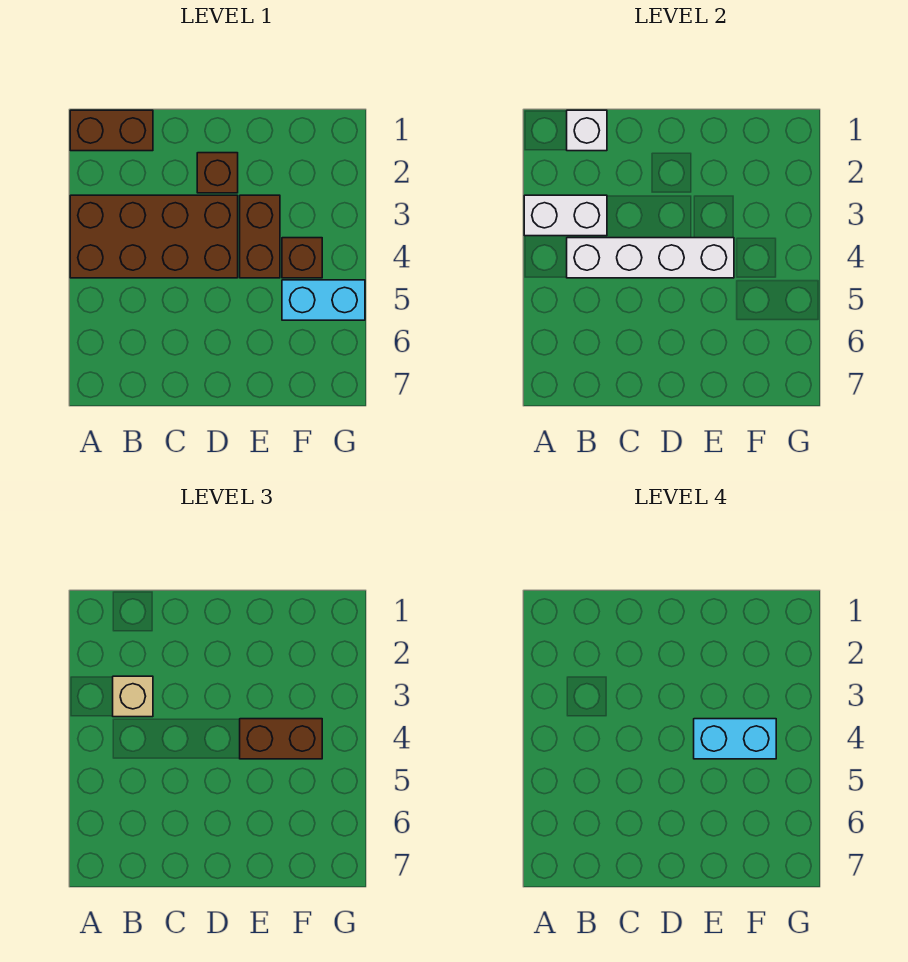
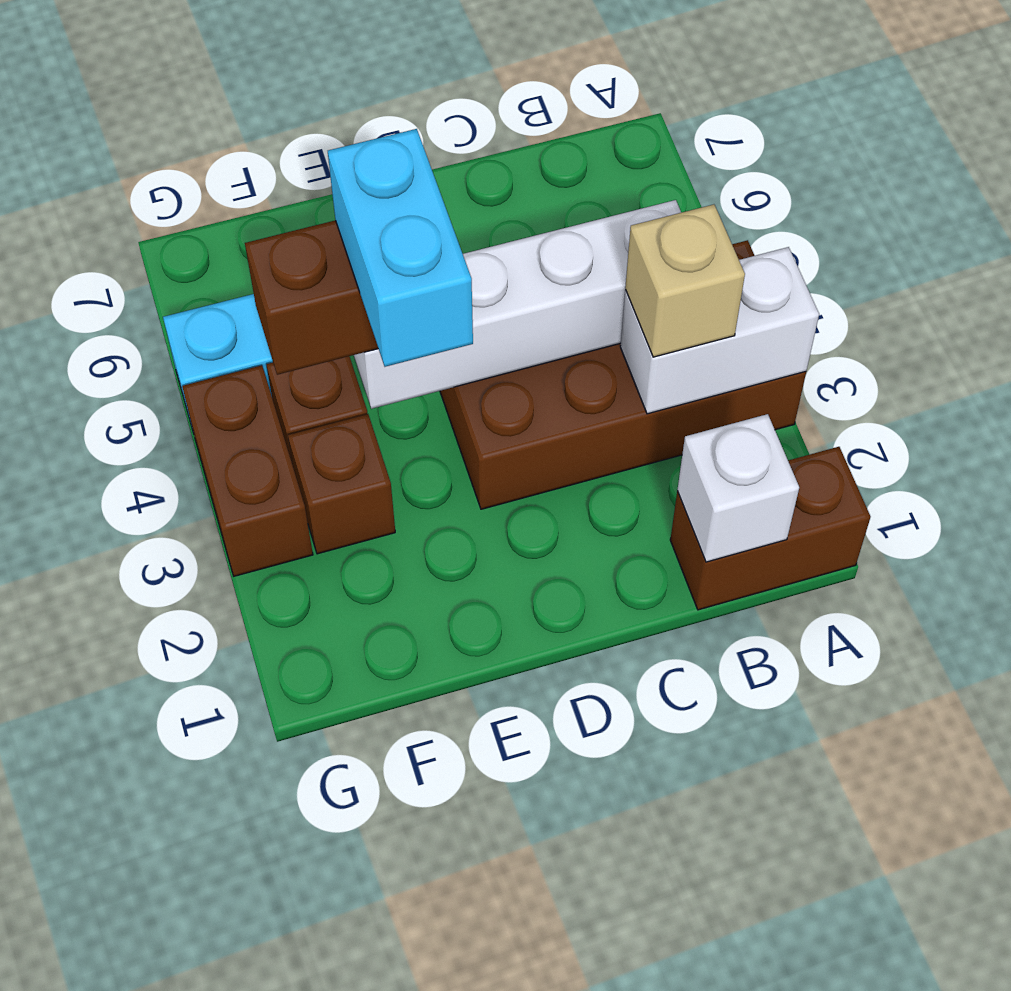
brown 1x1 brick [197,153,238,193] -> brown 1x1 brick moved to [288,414,395,554]
brown 1x2 brick [240,195,280,278] -> brown 1x2 brick moved to [182,365,313,576]
cyan 1x2 brick [694,719,776,759] -> cyan 1x2 brick turned to [328,129,473,367]

